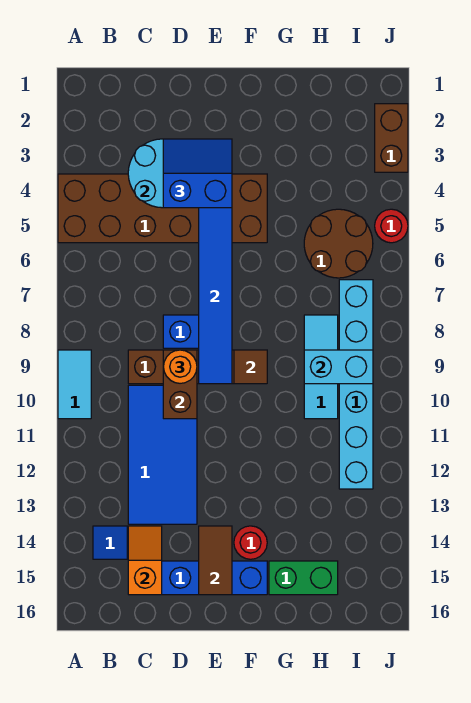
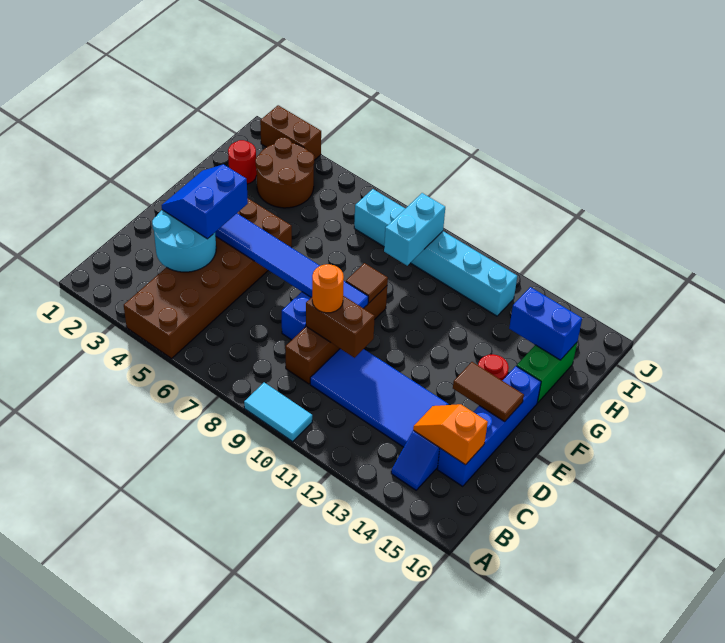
brown 2x2 round brick [304,209,373,278] -> brown 2x2 round brick moved to [255,138,314,208]
cyan 1x3 tile [304,315,338,419] -> none
none -> blue 1x2 brick [509,287,582,360]
red 1x1 round brick [375,209,408,243] -> red 1x1 round brick moved to [228,140,257,184]

